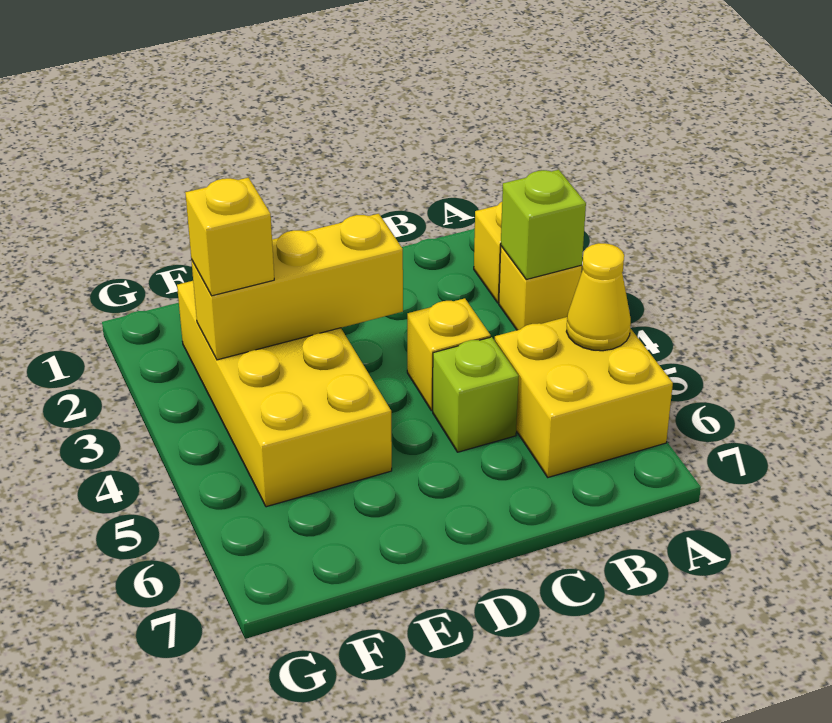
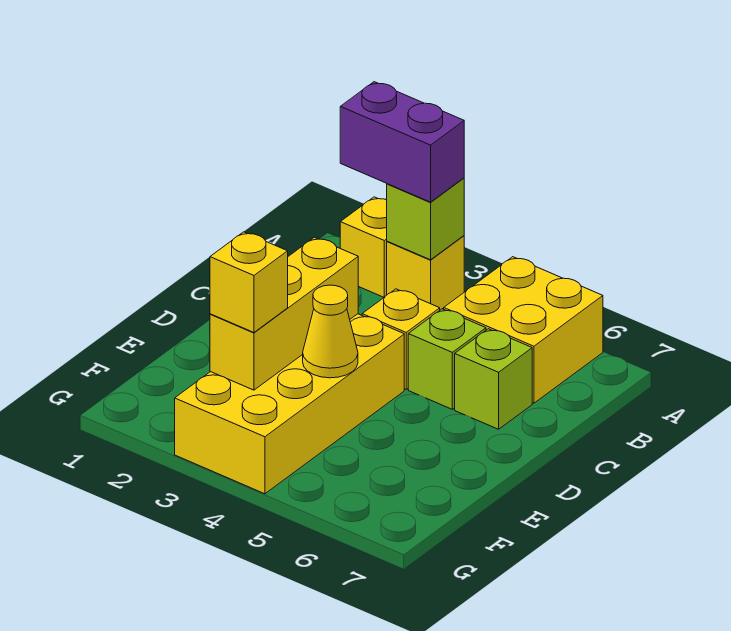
none -> purple 1x2 brick [340,82,464,202]
yellow 1x1 cone [566,243,631,351] -> yellow 1x1 cone moved to [303,285,358,378]
none -> lime 1x1 brick [455,329,532,429]
yellow 2x4 brick [177,281,392,507] -> yellow 2x4 brick turned to [175,314,404,494]

